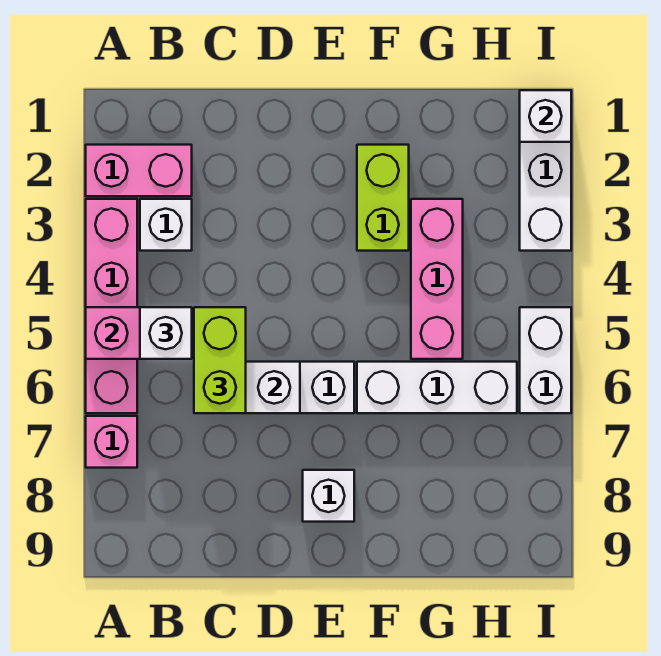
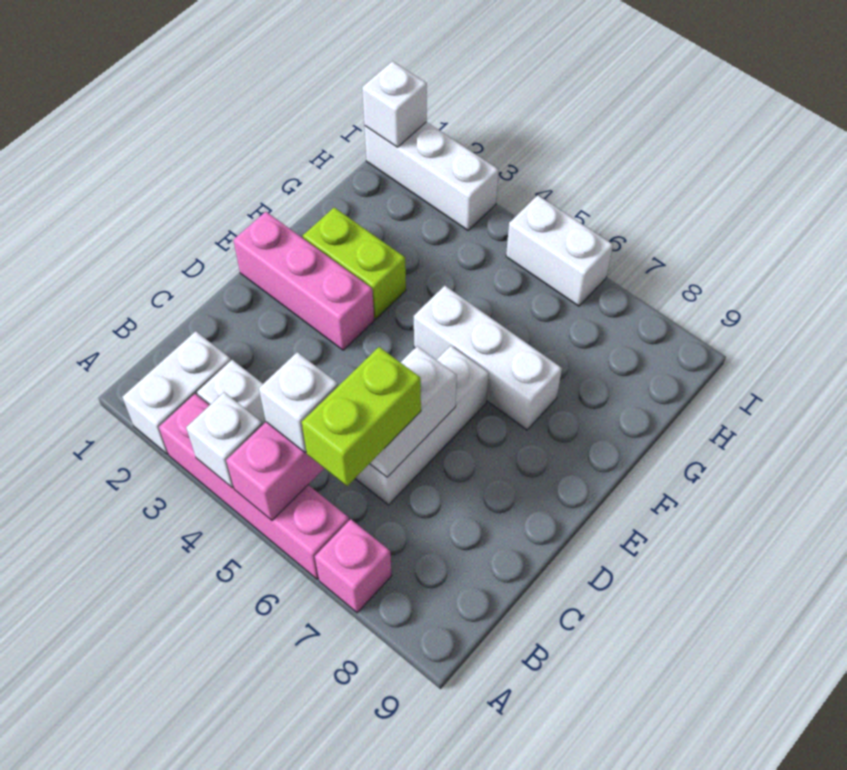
pink 1x2 brick [86,145,192,196] -> white 1x2 brick [122,331,231,454]
lime 1x2 brick [194,307,246,413] -> lime 1x2 brick turned to [302,347,421,486]
white 1x1 brick [303,470,354,522] -> white 1x1 brick moved to [186,392,263,488]
white 1x3 brick [357,362,517,413] -> white 1x3 brick turned to [414,286,562,430]
pink 1x3 brick [411,199,463,359] -> pink 1x3 brick moved to [233,212,374,350]

